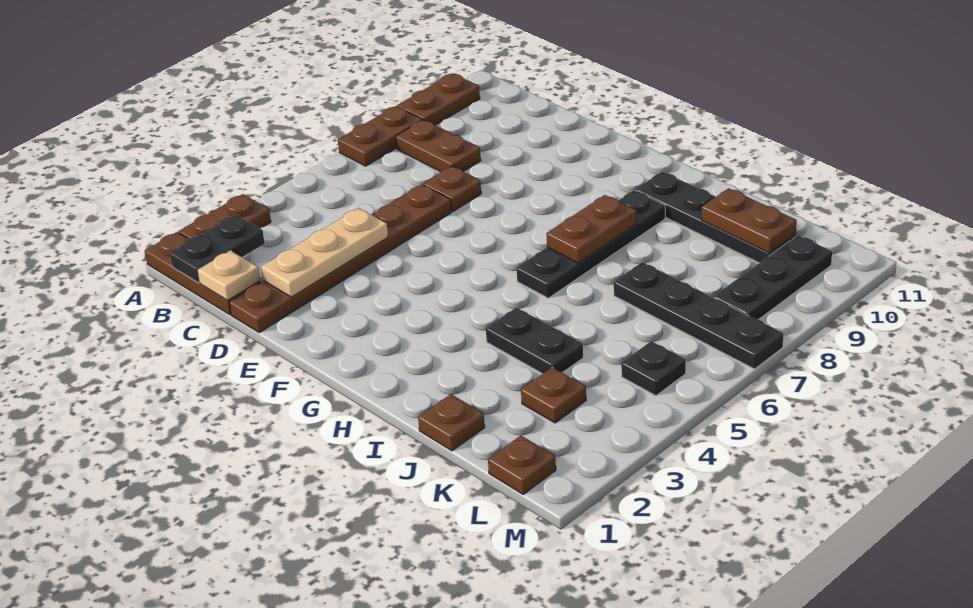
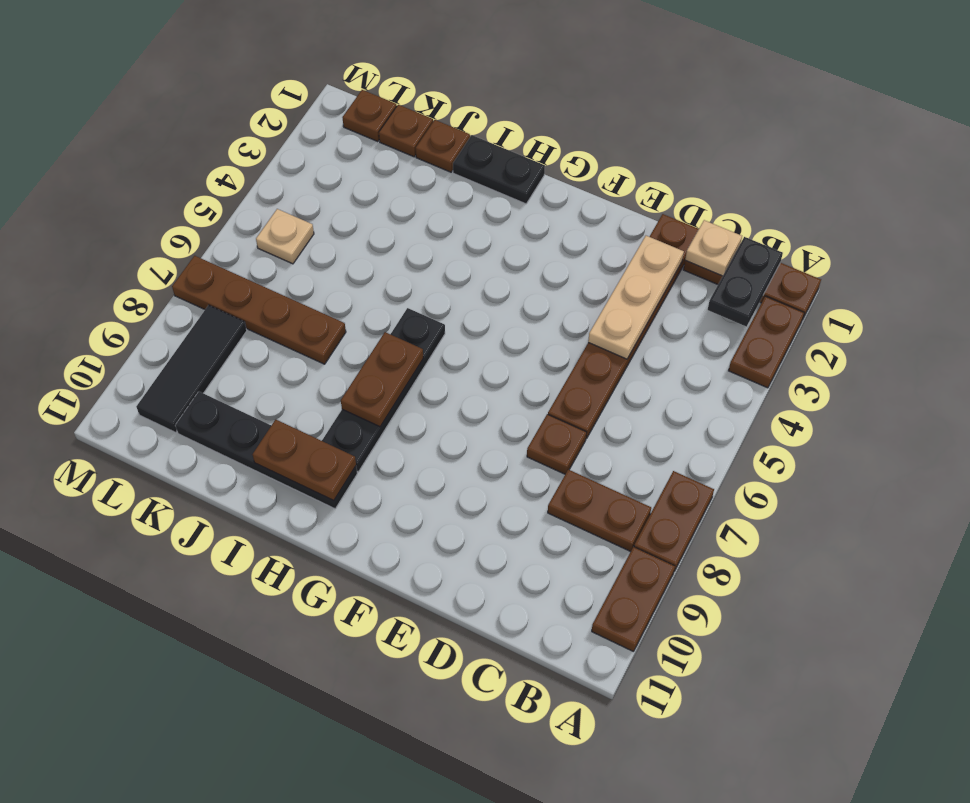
black 1x2 plate [486,307,583,374] -> black 1x2 plate moved to [453,135,545,204]
black 1x4 plate [614,262,783,369] -> brown 1x4 plate [172,256,346,364]
brown 1x2 plate [702,188,797,253] -> brown 1x2 plate moved to [253,419,356,501]
brown 1x1 plate [521,367,586,423] -> brown 1x1 plate moved to [379,105,433,157]
black 1x1 plate [621,341,686,396] -> tan 1x1 plate [256,209,314,264]
black 1x3 plate [713,235,832,319] -> black 1x3 tile [136,305,247,433]

